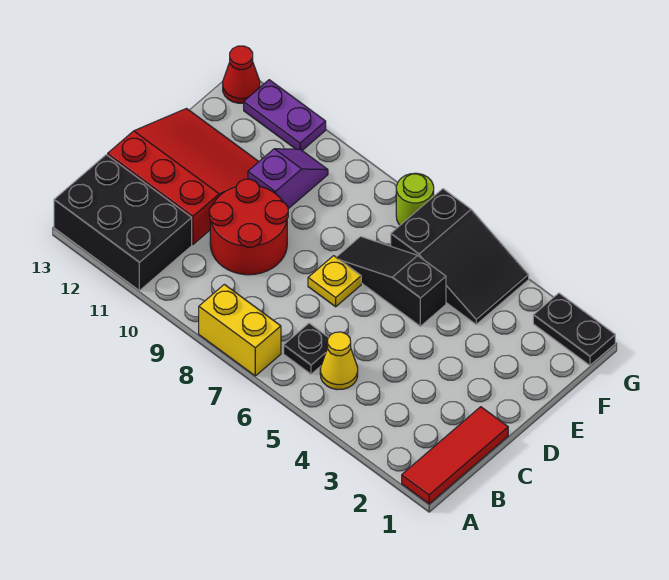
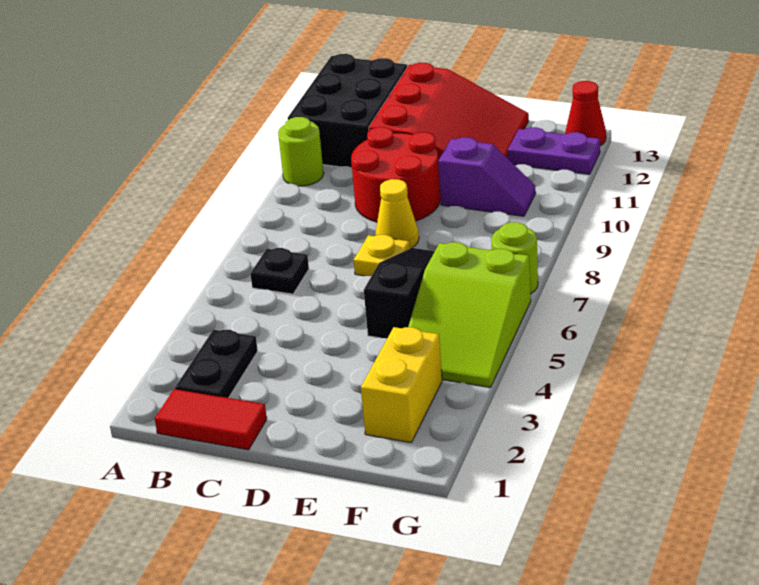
red 1x3 tile [402,407,508,504] -> red 1x2 tile [155,389,267,450]
yellow 1x2 brick [199,284,281,376] -> yellow 1x2 brick moved to [361,327,442,443]
none -> lime 1x1 round brick [278,117,324,186]
yellow 1x1 cone [320,332,358,390] -> yellow 1x1 cone moved to [375,179,419,248]
black 2x3 slope [391,189,529,324] -> lime 2x3 slope [408,242,531,387]
black 1x2 plate [533,293,615,365] -> black 1x2 plate moved to [175,330,258,398]
purple 1x2 plate [244,80,326,150] -> purple 1x2 plate turned to [508,127,600,174]

